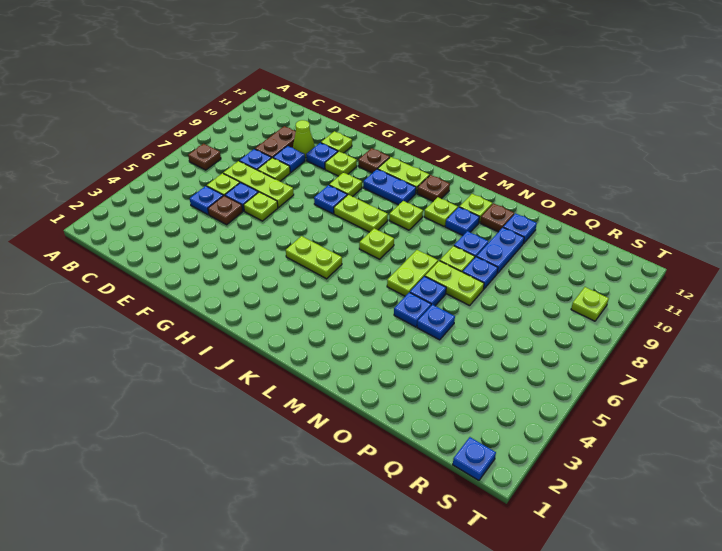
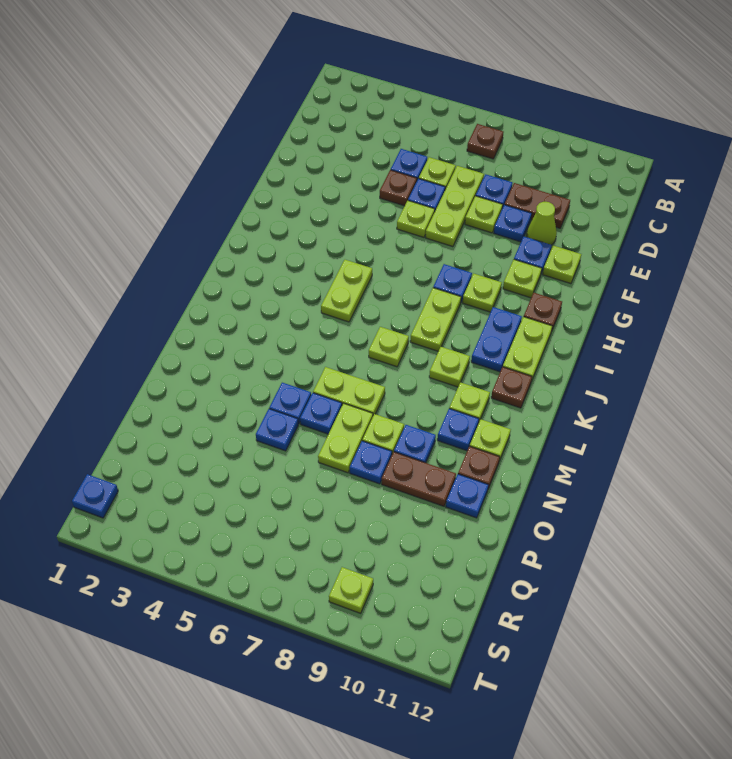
blue 1x2 plate [477,228,524,274] -> brown 1x2 plate [382,452,456,506]

